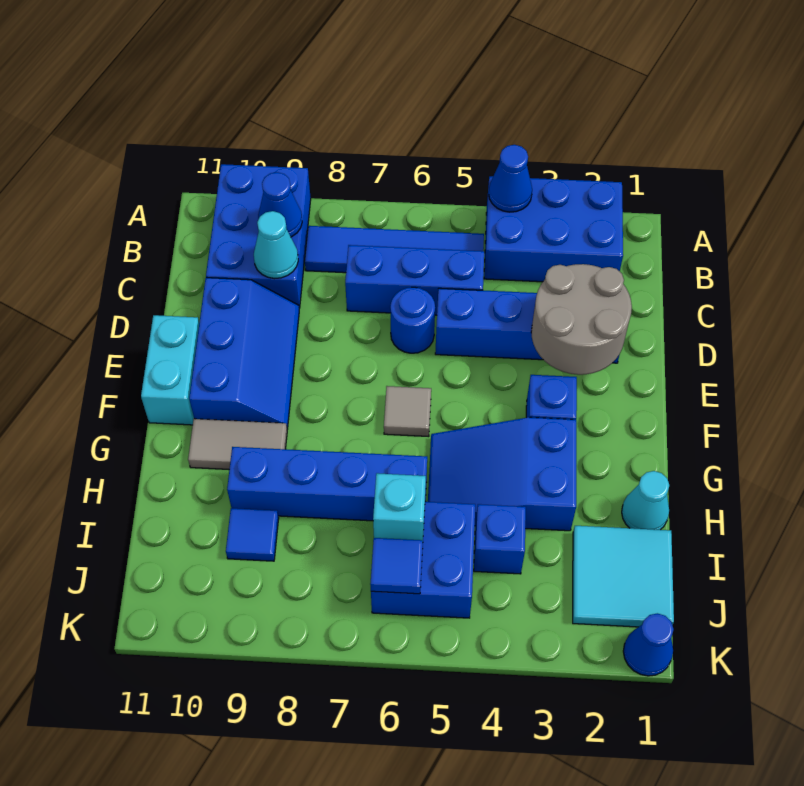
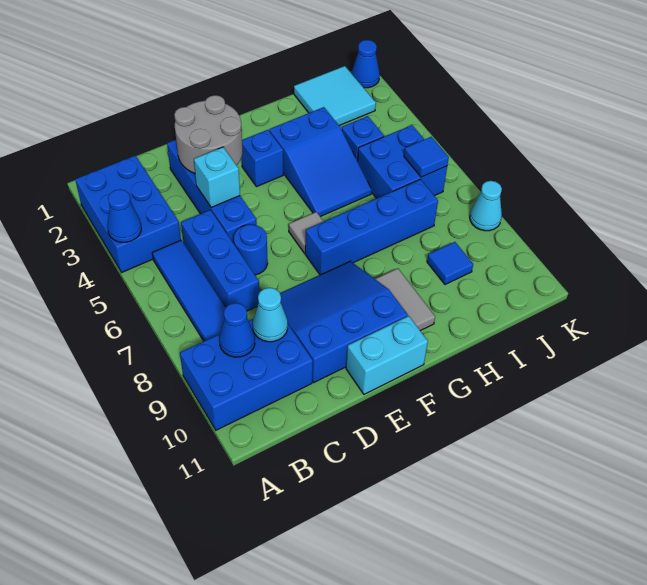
blue 2x3 slope [189,278,299,429] -> blue 3x3 slope [280,261,408,382]
cyan 1x1 cone [622,471,669,530] -> cyan 1x1 cone moved to [470,181,502,231]
blue 1x4 brick [227,447,427,521] -> blue 1x4 brick turned to [305,179,438,275]
cyan 1x1 brick [373,473,426,540] -> cyan 1x1 brick moved to [194,147,240,207]

